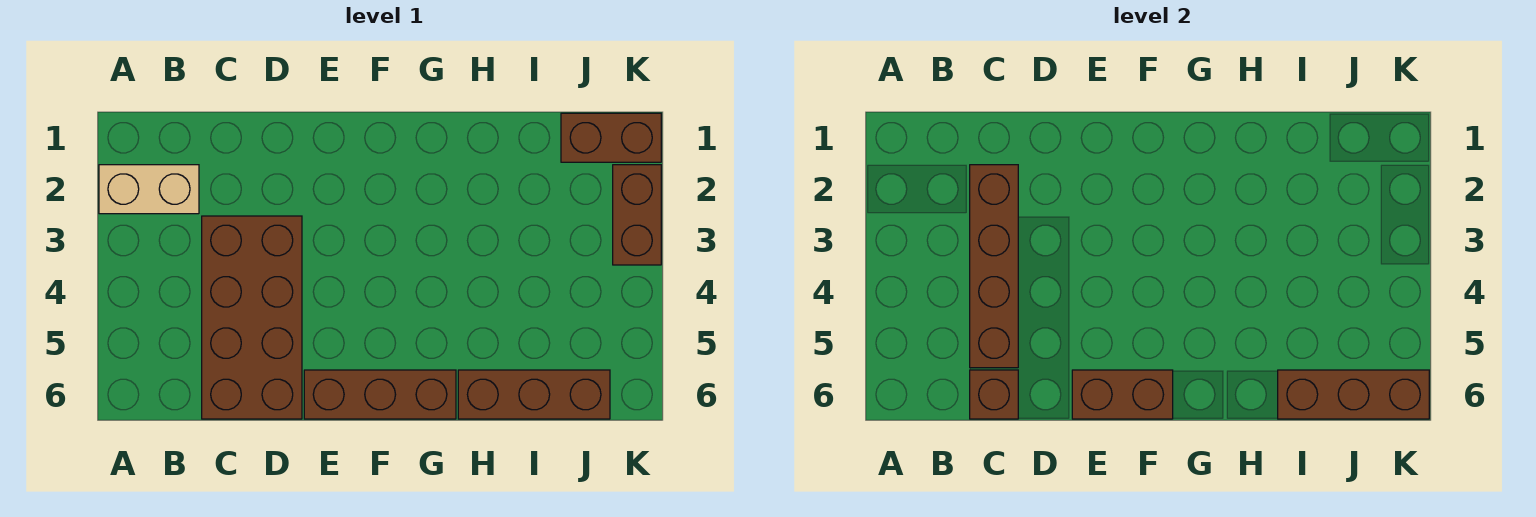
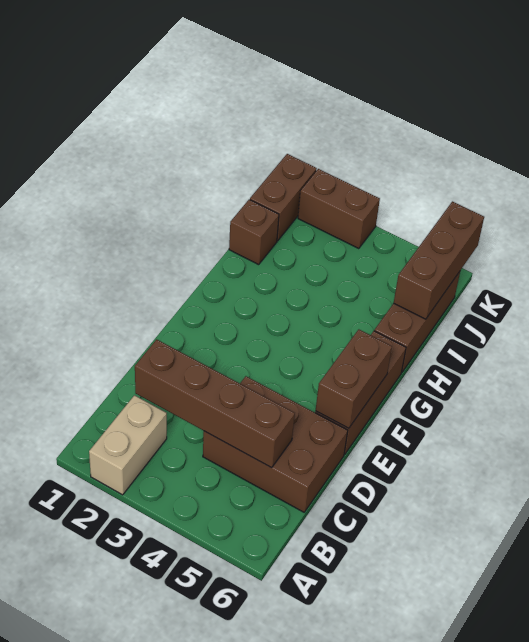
brown 2x4 brick [202,216,302,419] -> brown 2x3 brick [203,376,348,512]
brown 1x1 brick [970,370,1018,419] -> brown 1x1 brick moved to [229,200,279,265]

